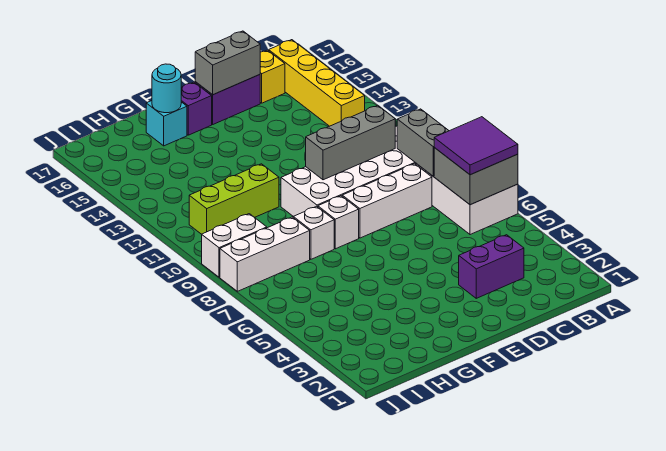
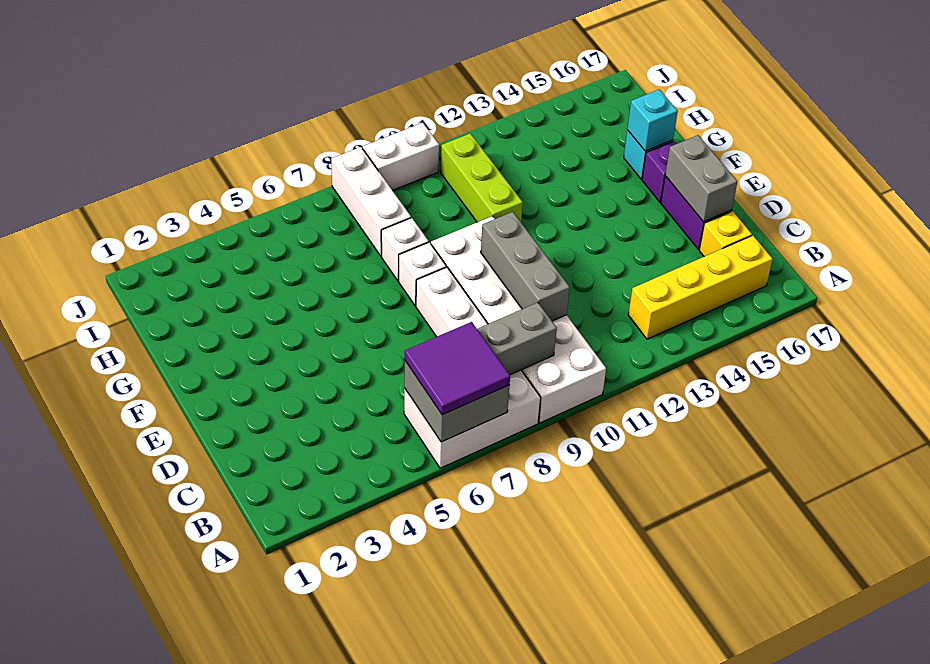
purple 1x2 brick [459,235,524,298] -> none
cyan 1x1 round brick [152,64,181,113] -> cyan 1x1 brick [627,89,678,151]
white 1x2 brick [202,214,267,277] -> white 1x2 brick turned to [363,123,439,190]

